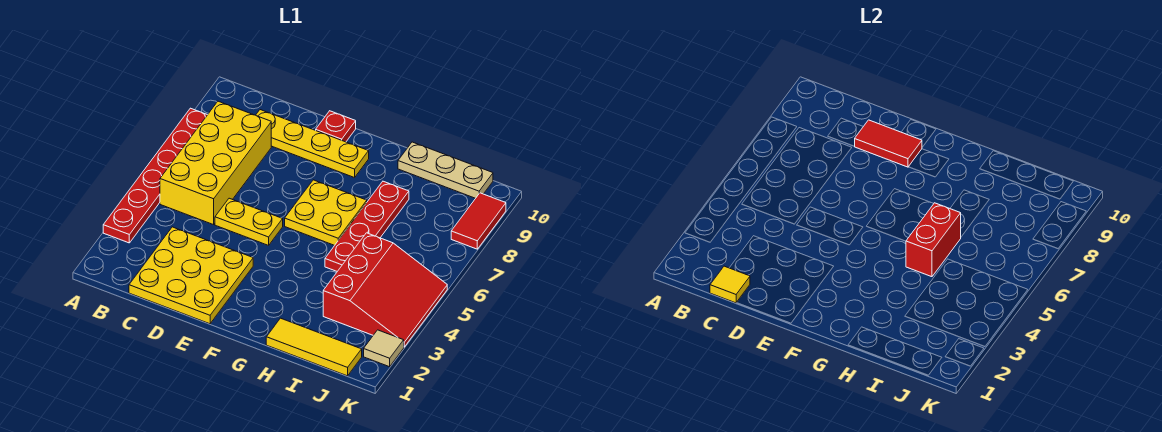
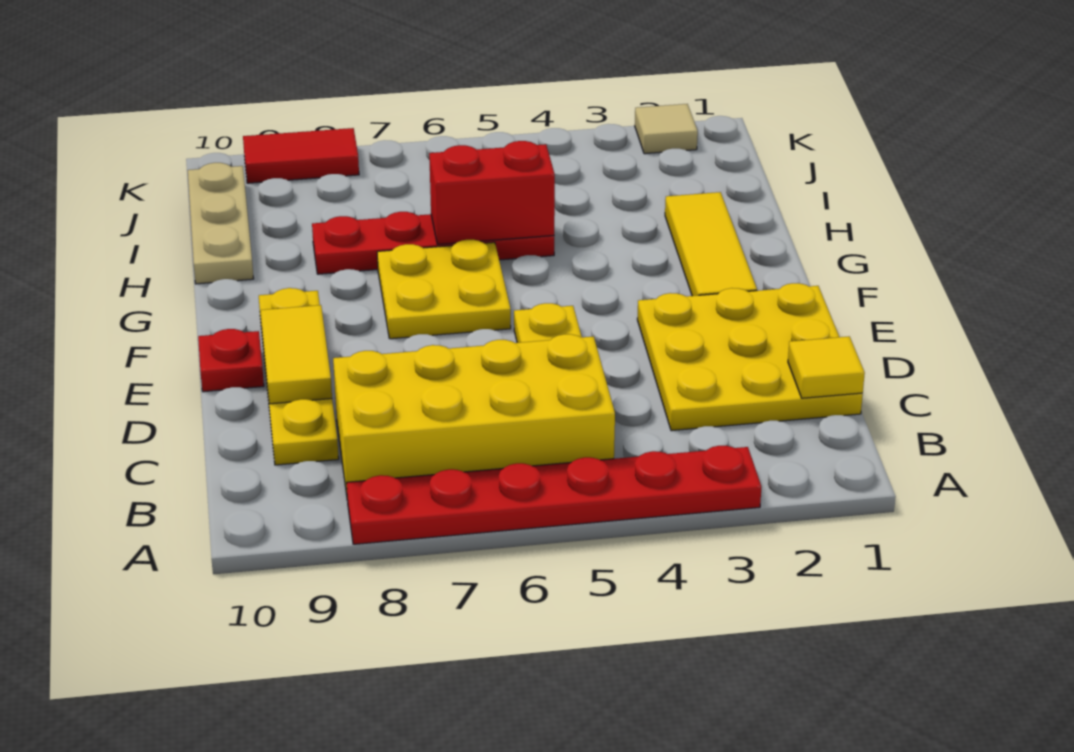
red 1x2 tile [854,120,922,167] -> yellow 1x2 tile [260,305,332,404]
yellow 1x3 tile [266,318,362,376] -> yellow 1x3 tile moved to [665,192,757,296]
red 3x3 slope [323,233,447,347] -> none

